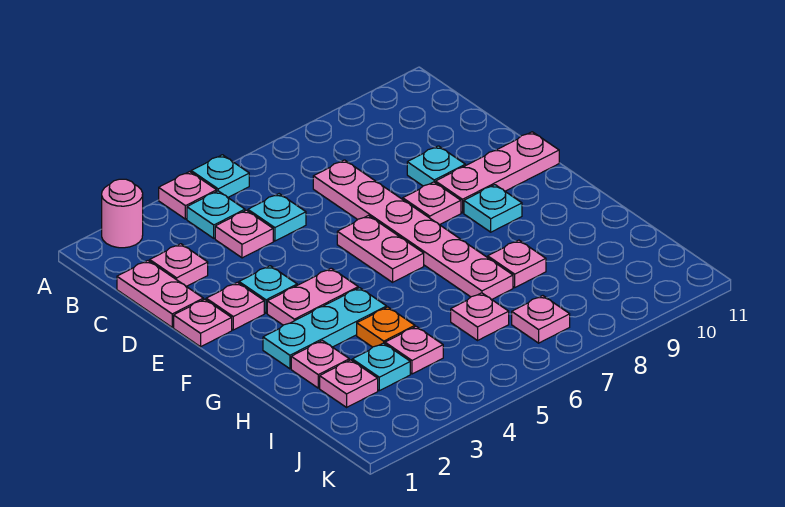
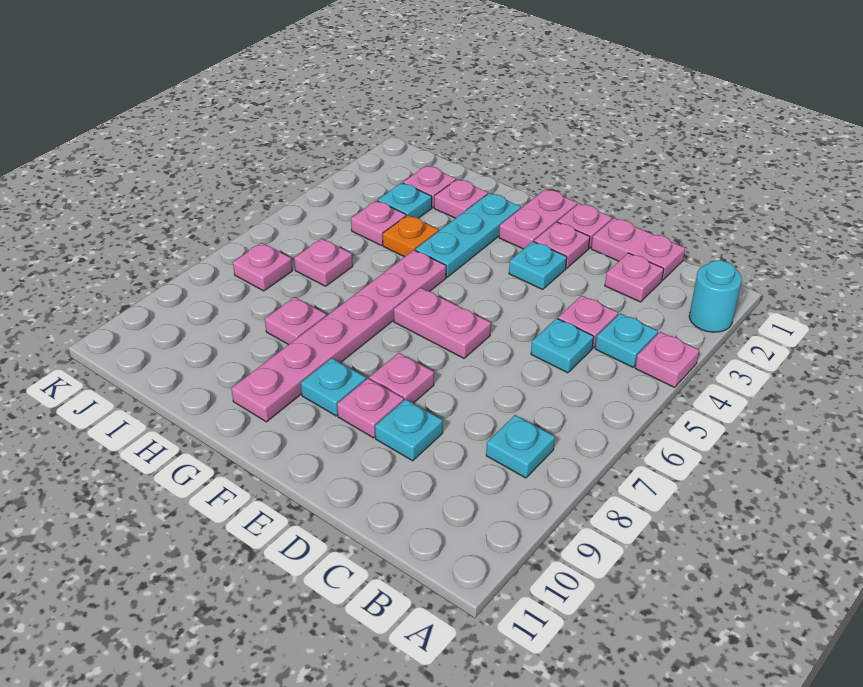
pink 1x1 round brick [102,179,143,248] -> cyan 1x1 round brick [689,260,742,332]
cyan 1x1 plate [191,155,249,197] -> cyan 1x1 plate moved to [486,415,555,478]
pink 1x6 plate [313,160,513,299] -> pink 1x6 plate turned to [231,250,446,422]
pink 1x3 plate [436,132,559,213] -> pink 1x1 plate [337,378,404,438]
pink 1x2 plate [267,268,358,325] -> pink 1x2 plate moved to [499,189,577,249]

